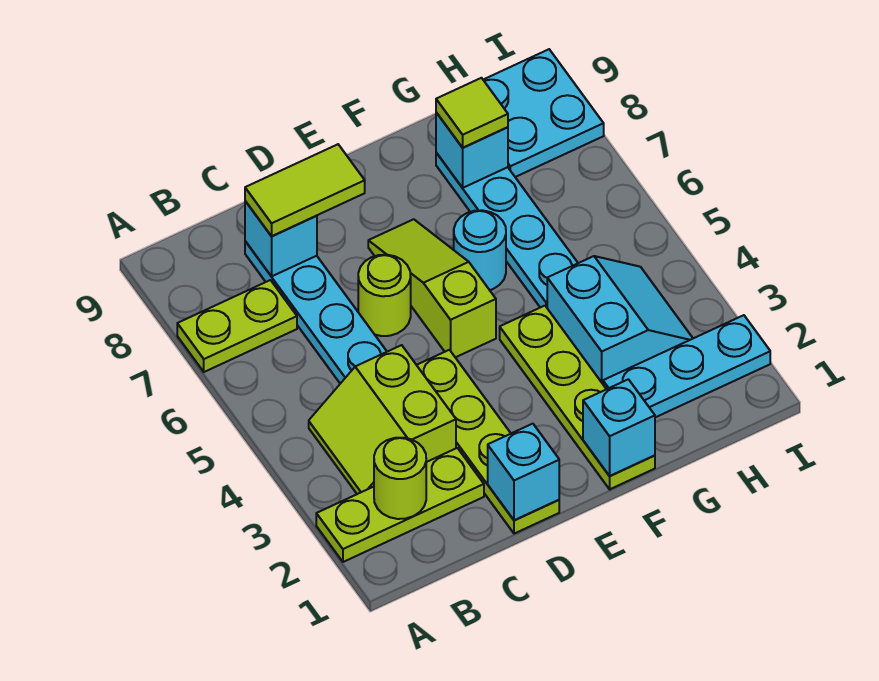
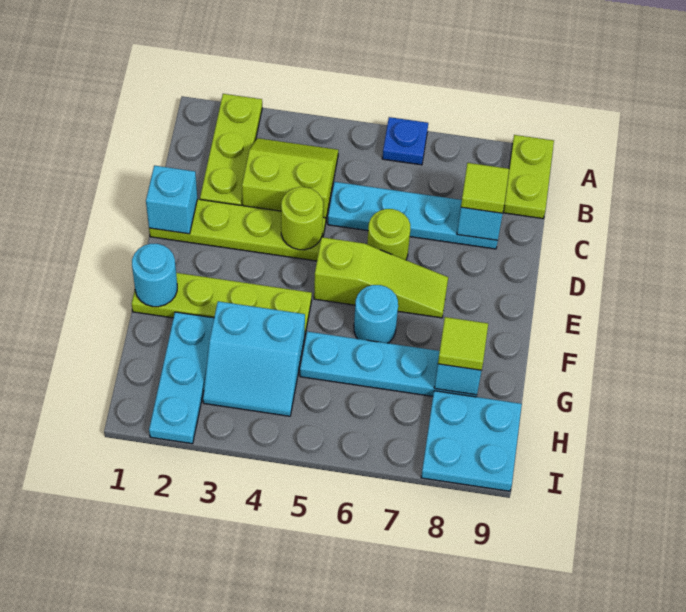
none -> blue 1x1 plate [382,117,428,165]
lime 1x2 plate [177,280,297,372] -> lime 1x2 plate moved to [503,135,554,219]
lime 1x1 round brick [374,438,426,519] -> lime 1x1 round brick moved to [281,187,323,250]
lime 1x2 tile [245,144,365,236] -> lime 1x1 tile [461,163,509,213]
cyan 1x1 brick [583,379,655,476] -> cyan 1x1 round brick [132,244,177,307]

